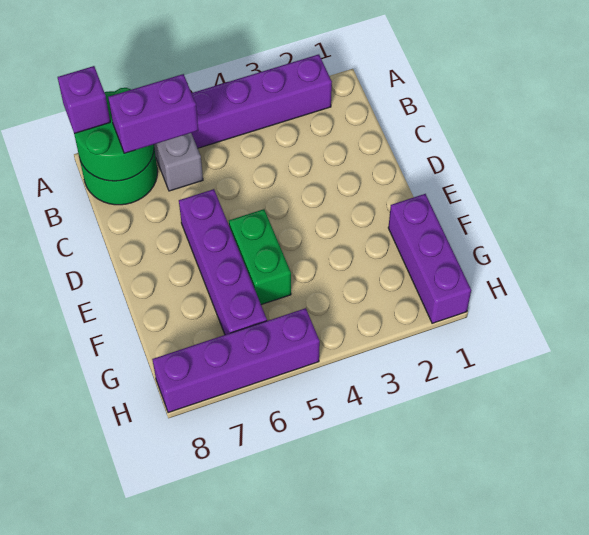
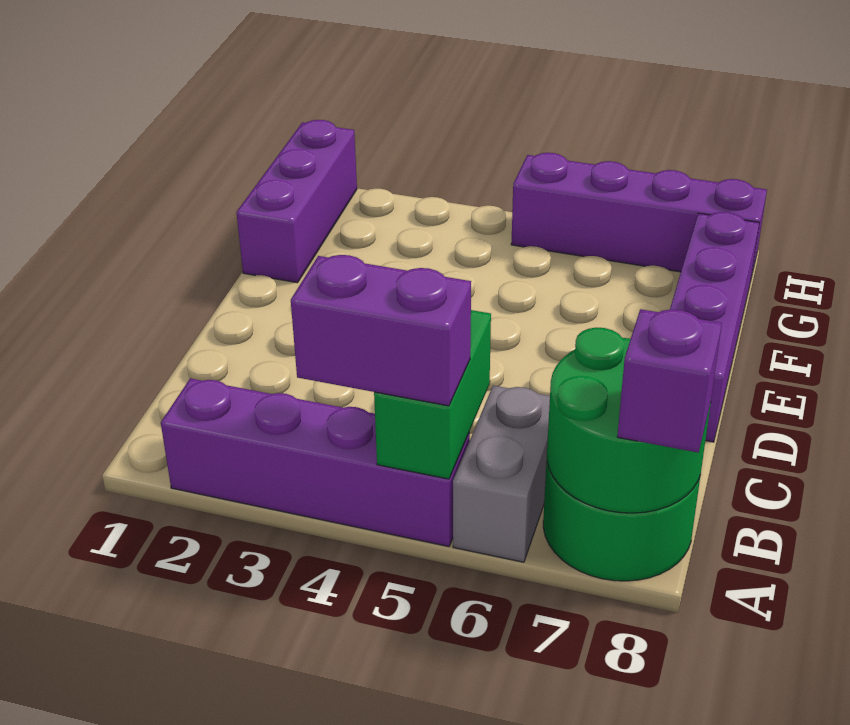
purple 1x2 brick [108,74,198,153] -> purple 1x2 brick moved to [291,255,471,406]
purple 1x4 brick [179,189,267,335] -> purple 1x4 brick moved to [670,212,759,442]
green 1x2 brick [229,209,291,305] -> green 1x2 brick moved to [374,310,491,479]

